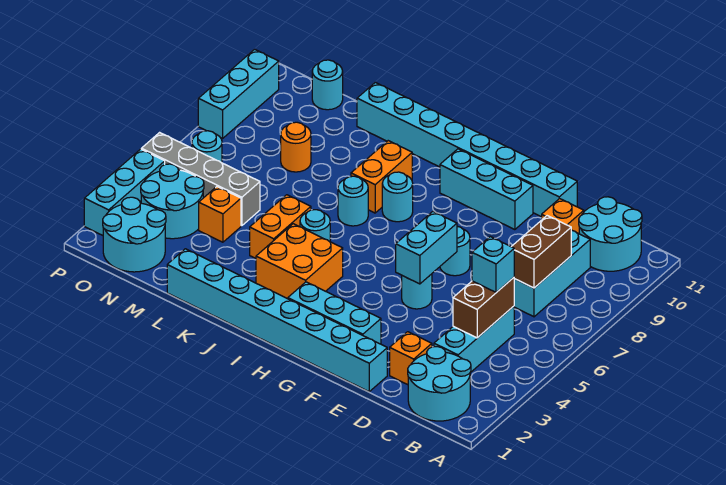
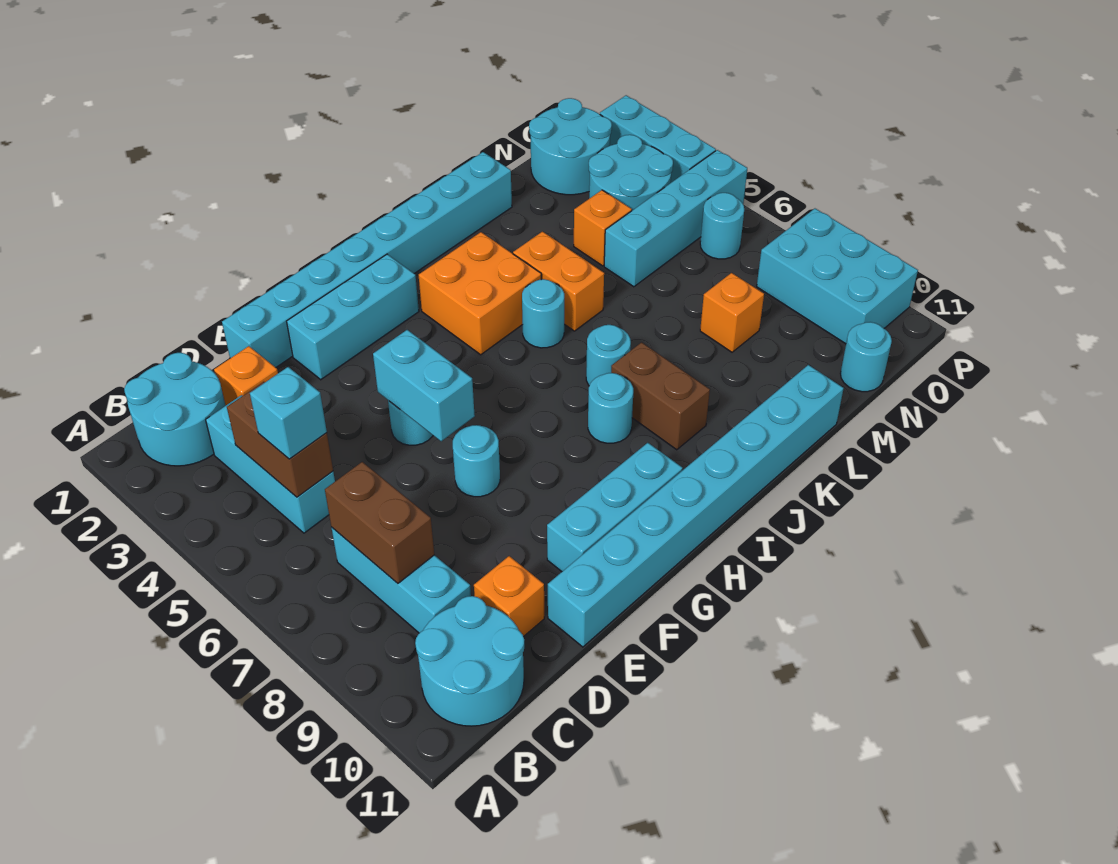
orange 1x2 brick [351,141,412,213] -> brown 1x2 brick [611,342,710,450]
grey 1x4 brick [141,133,260,226] -> cyan 1x4 brick [604,150,747,287]
orange 1x1 round brick [281,122,311,172] -> orange 1x1 brick [700,273,764,352]
cyan 1x3 brick [198,49,279,138] -> cyan 2x3 brick [757,209,918,344]

